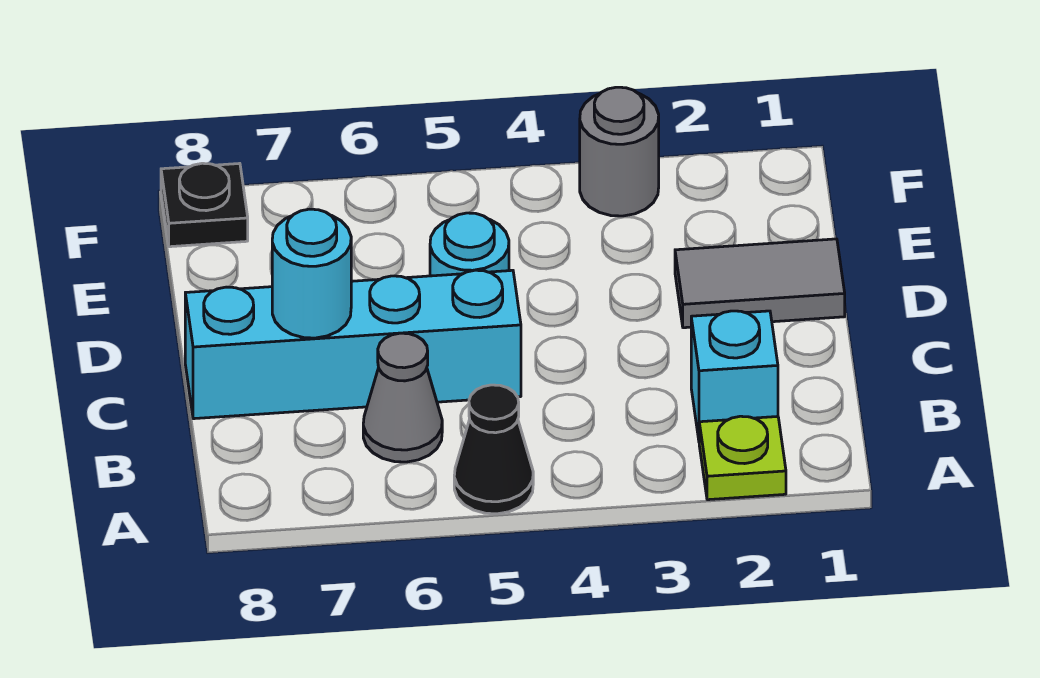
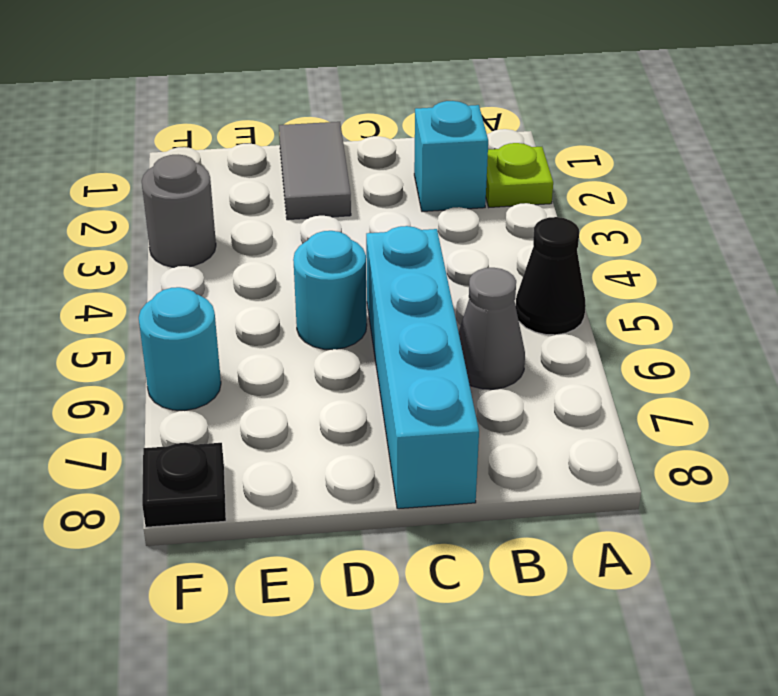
cyan 1x1 round brick [272,209,351,338] -> cyan 1x1 round brick moved to [139,287,221,410]

